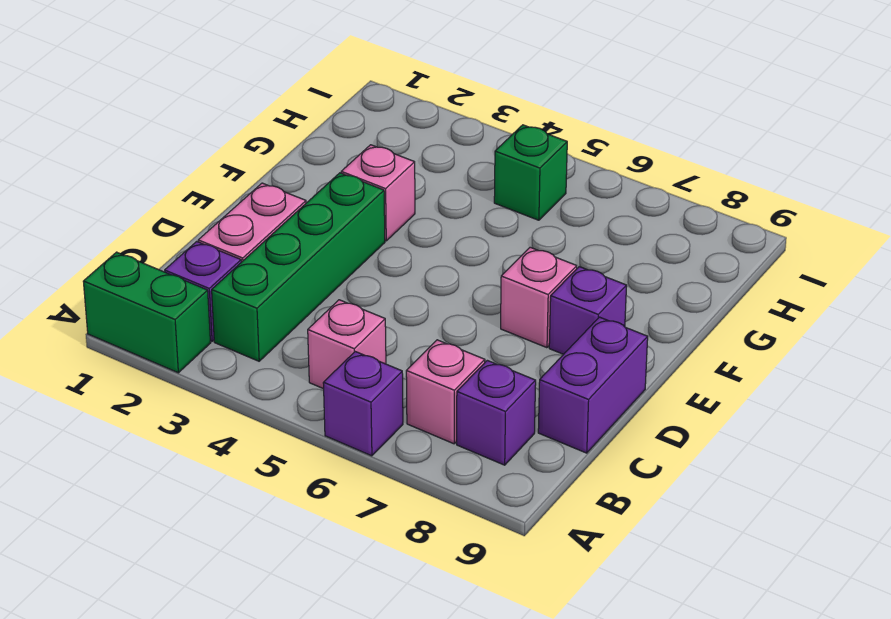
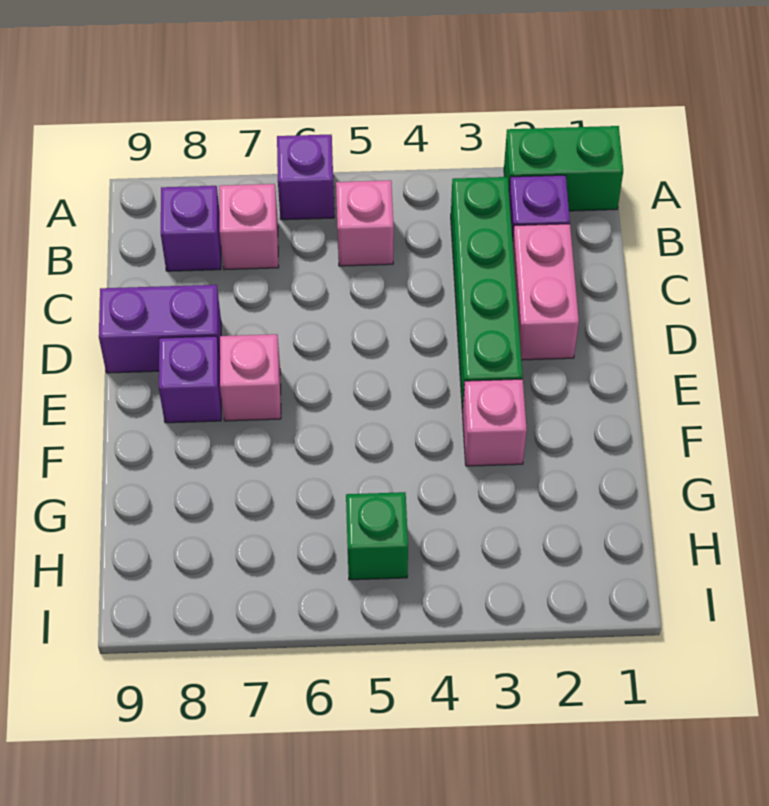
purple 1x2 brick [538,317,648,453] -> purple 1x2 brick turned to [99,285,221,373]

